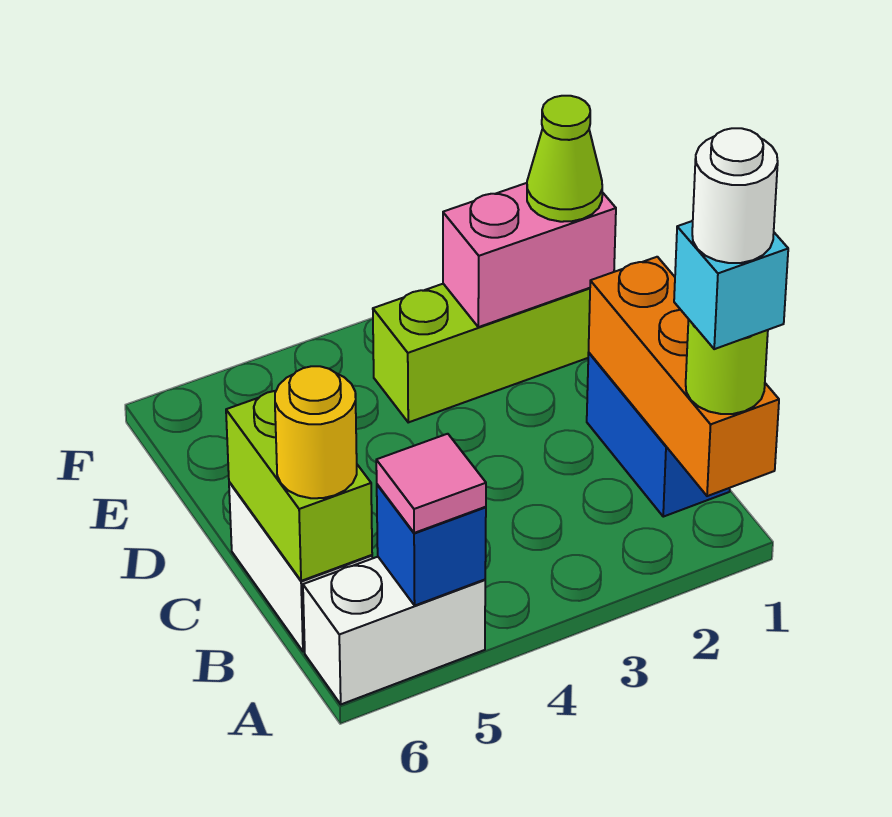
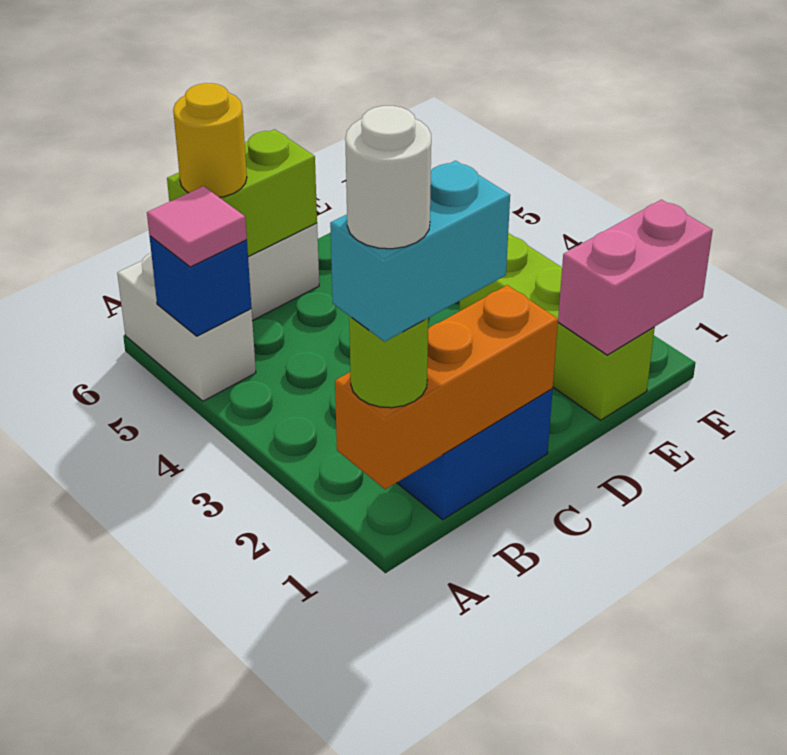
cyan 1x1 brick [674,221,788,349] -> cyan 1x2 brick [330,161,510,342]
pink 1x2 brick [443,183,616,327] -> pink 1x2 brick turned to [558,200,713,355]
lime 1x1 cone [527,96,602,222] -> none

